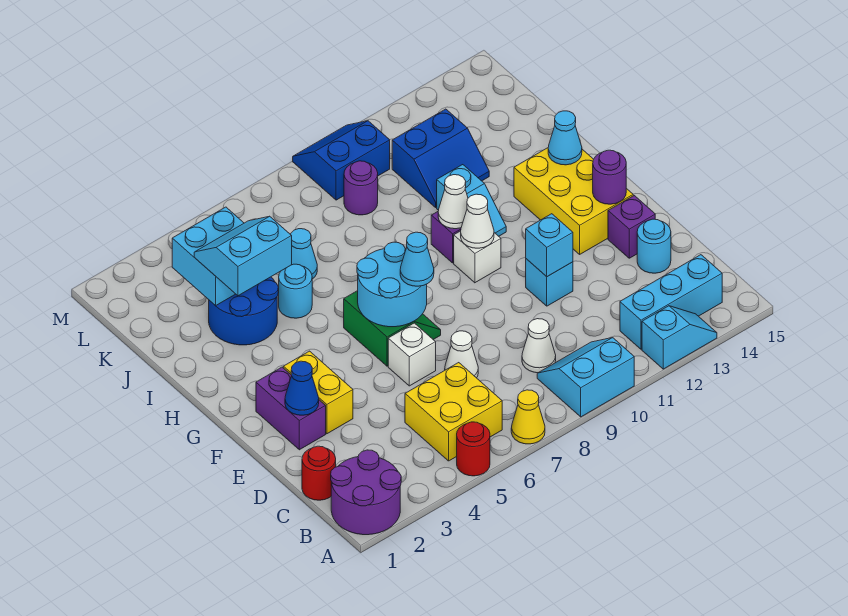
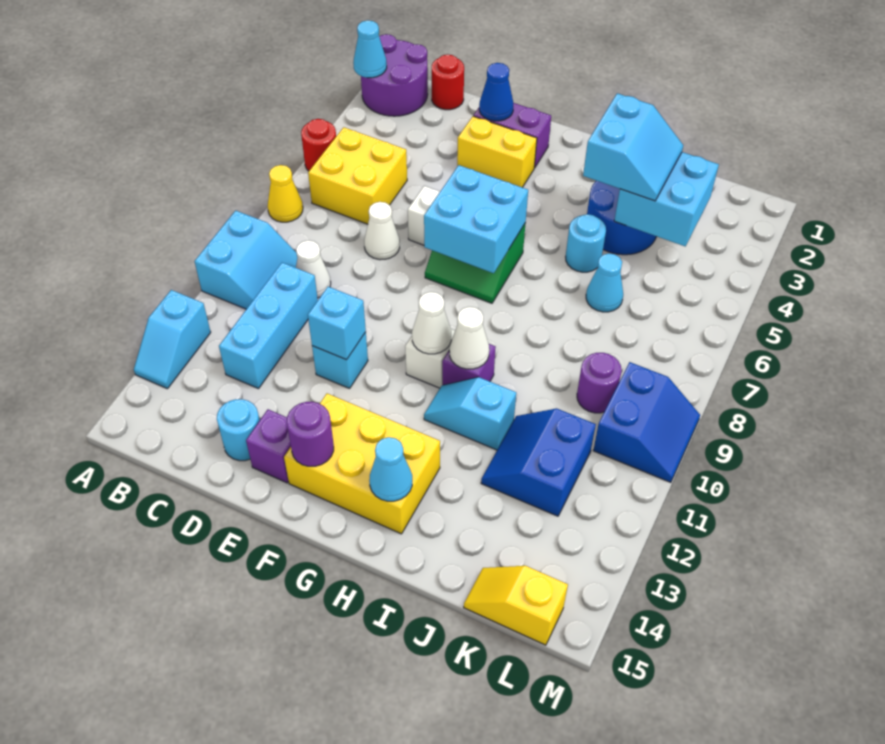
cyan 1x3 brick [620,255,722,349] -> cyan 1x3 brick moved to [219,263,318,389]
cyan 2x2 round brick [357,242,427,327] -> cyan 2x2 brick [424,165,528,273]
cyan 1x1 cone [400,232,434,286] -> cyan 1x1 cone moved to [353,20,387,78]
none -> yellow 1x2 slope [464,566,568,645]

